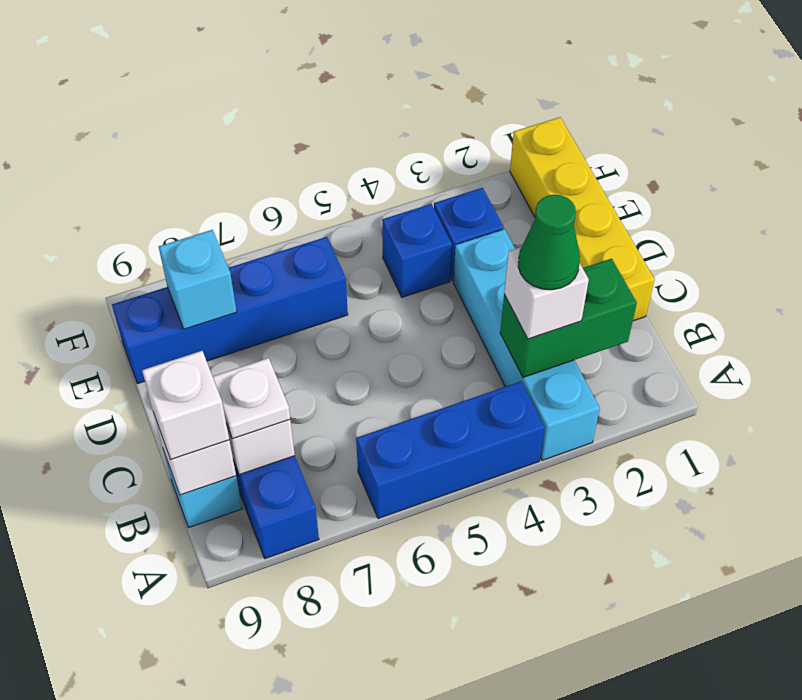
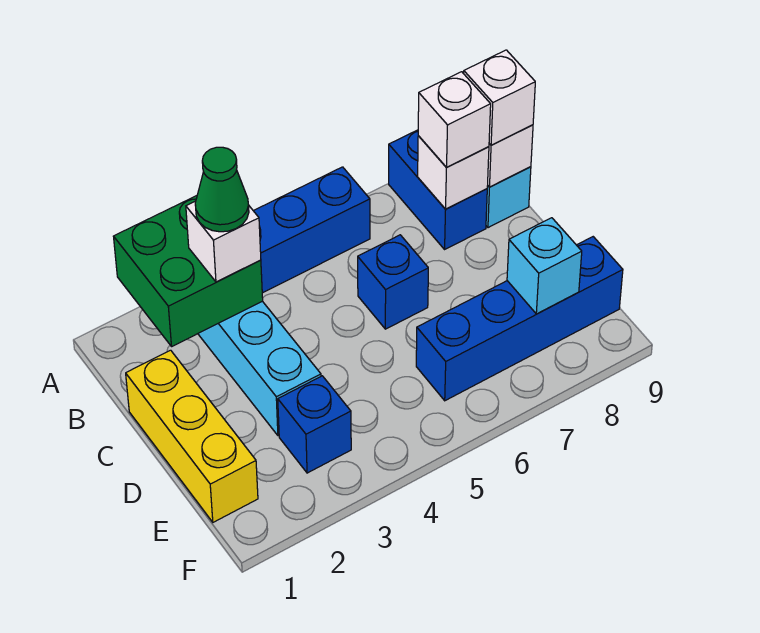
green 1x2 brick [500,259,637,377] -> green 2x2 brick [114,196,263,346]
white 1x1 plate [213,358,290,439] -> white 1x1 brick [418,72,491,167]
yellow 1x4 brick [510,117,655,321] -> yellow 1x3 brick [126,350,258,522]
blue 1x1 brick [382,204,452,297] -> blue 1x1 brick moved to [358,235,428,329]

